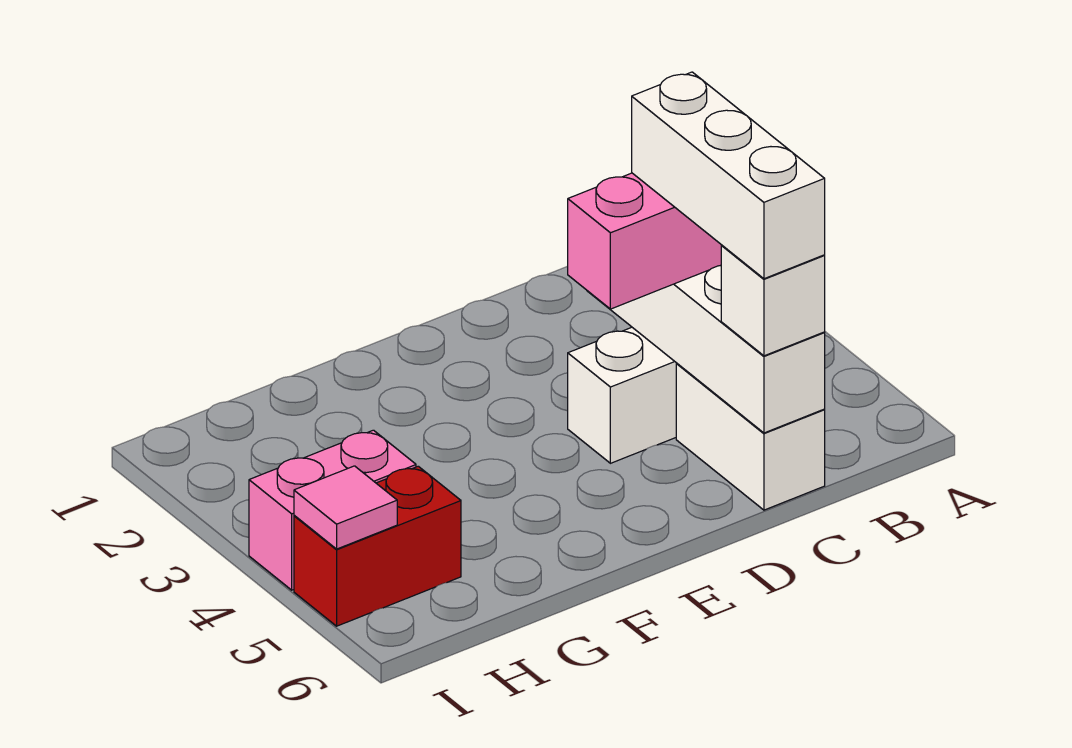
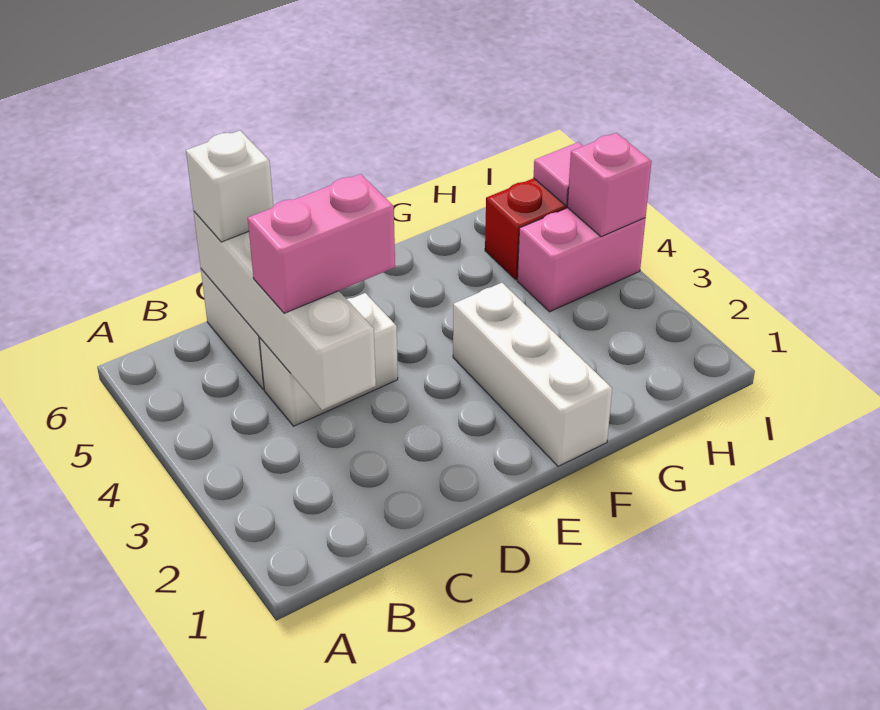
white 1x3 brick [632,72,825,279] -> white 1x3 brick moved to [453,283,612,466]
none -> pink 1x1 brick [567,133,652,237]

